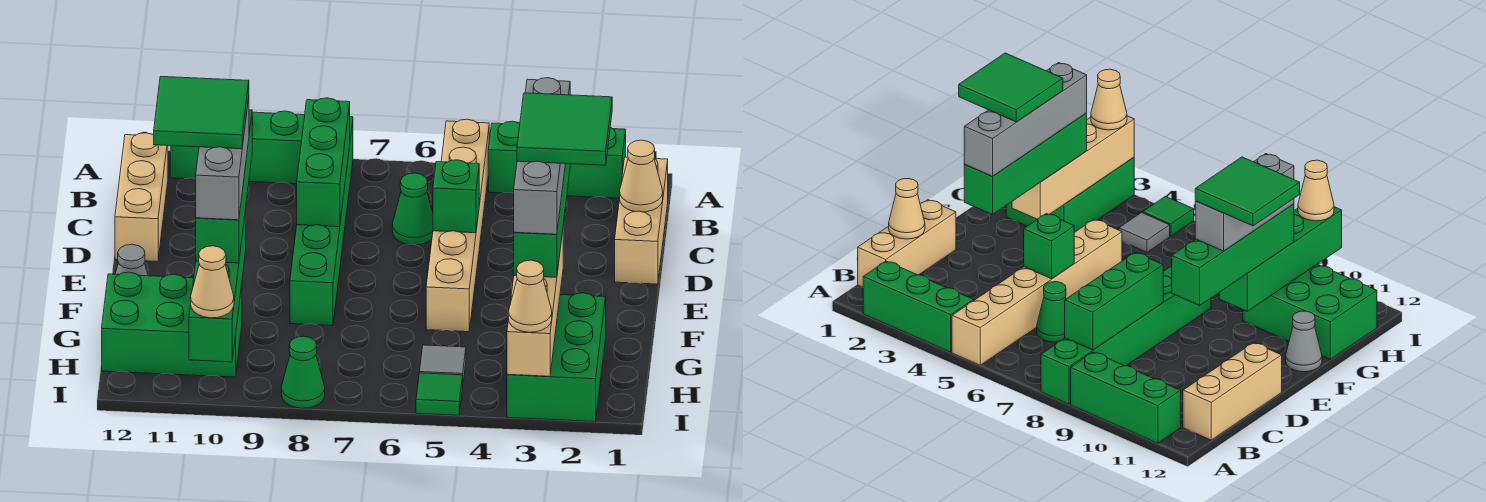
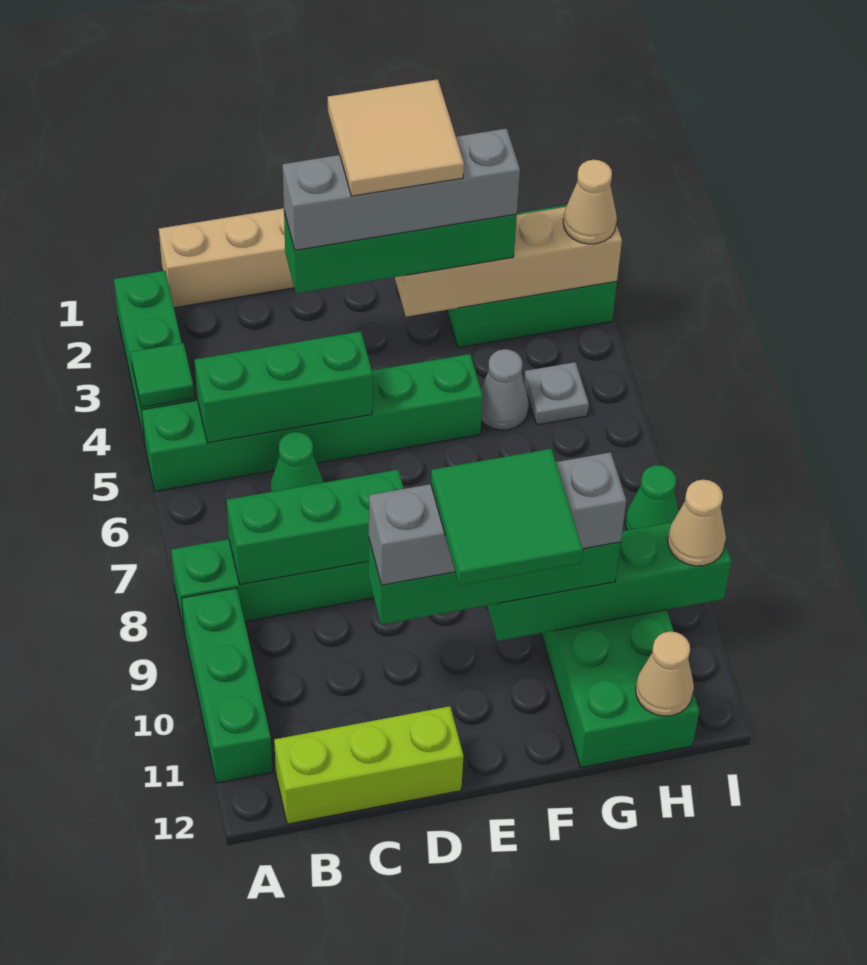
tan 1x6 brick [426,119,489,332] -> green 1x6 brick [142,354,483,491]
tan 1x3 brick [115,133,168,262] -> lime 1x3 brick [274,706,464,824]
tan 1x1 cone [620,140,663,212] -> tan 1x1 cone moved to [635,632,694,716]
green 1x1 brick [433,160,479,233] -> green 1x3 brick [195,331,373,443]
green 2x2 tile [517,93,612,165] -> tan 2x2 tile [328,79,464,196]
grey 1x3 brick [196,98,249,220] -> grey 1x4 brick [369,452,626,585]
grey 1x1 cone [116,244,148,276] -> grey 1x1 cone moved to [481,349,529,430]
grey 1x1 tile [419,345,466,381] -> grey 1x1 plate [524,362,589,425]
green 1x1 tile [416,373,463,415] -> green 1x1 tile moved to [131,343,194,407]

